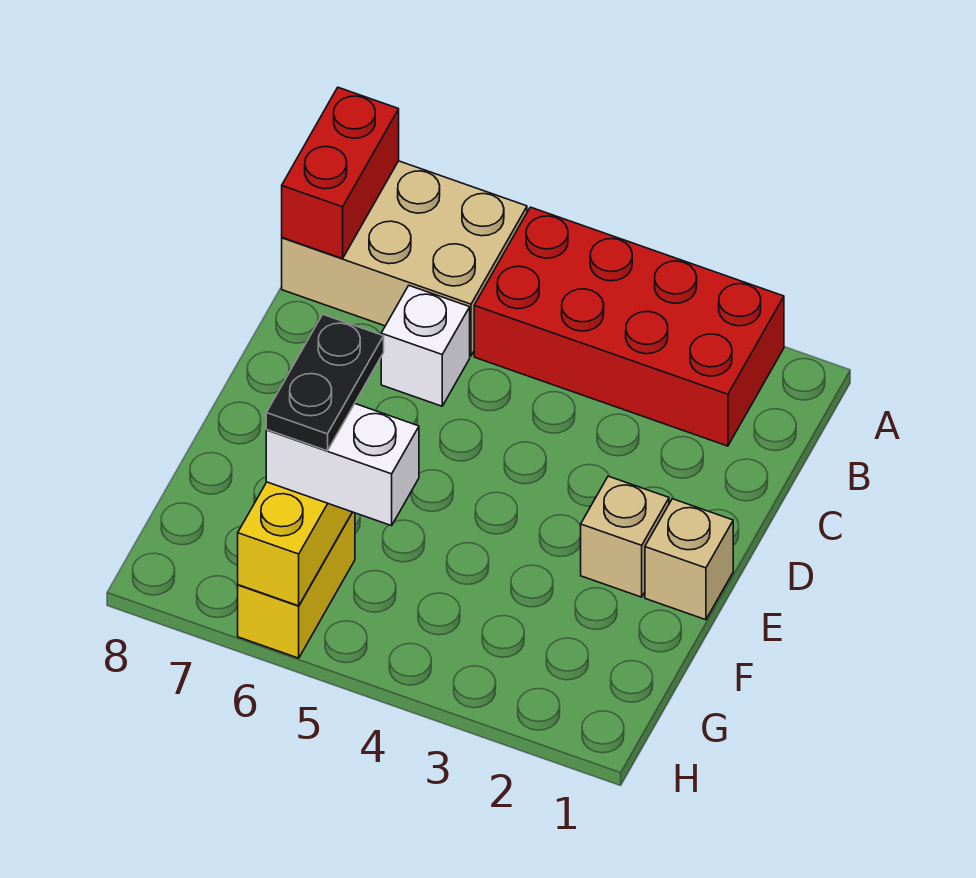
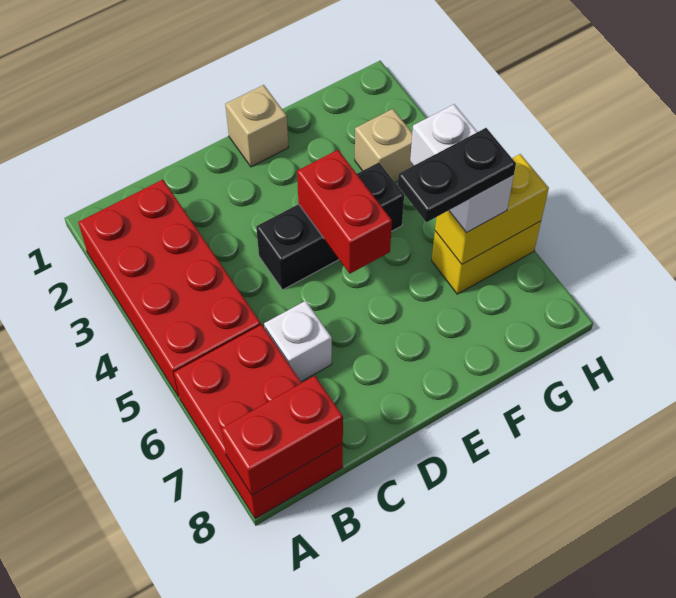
tan 2x3 brick [282,161,527,356] -> red 2x3 brick [174,325,343,519]
none -> black 1x3 brick [256,162,404,290]
tan 1x1 brick [581,476,669,597] -> tan 1x1 brick moved to [355,109,413,182]
none -> red 1x2 brick [297,150,392,274]

